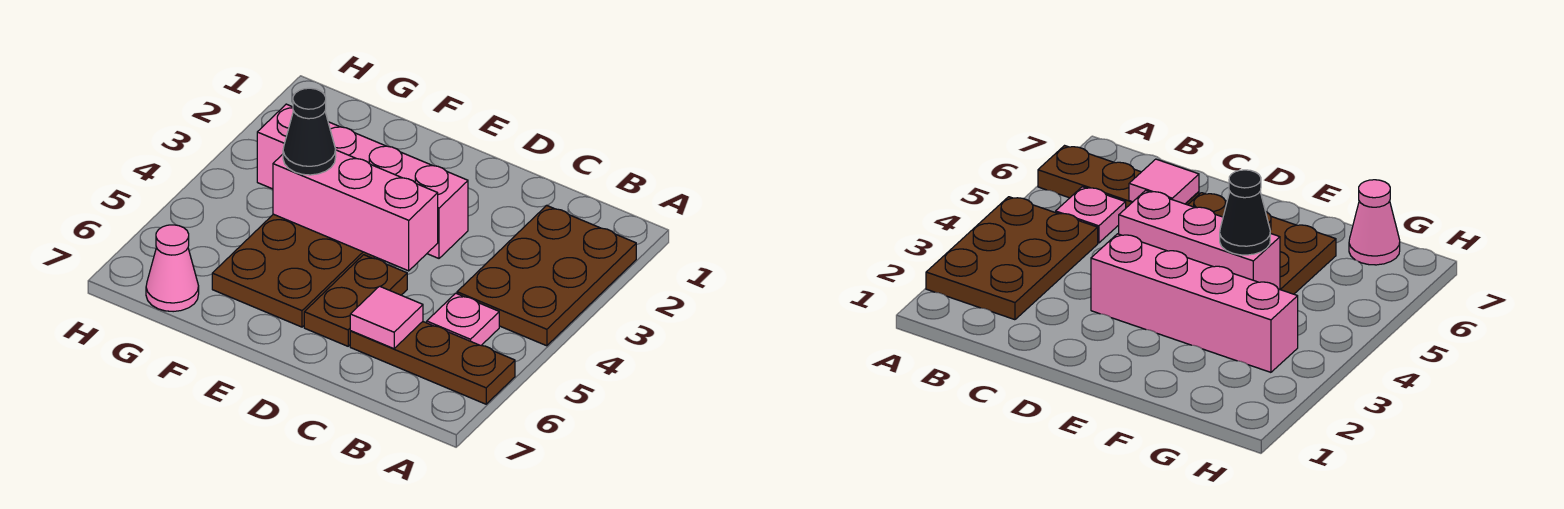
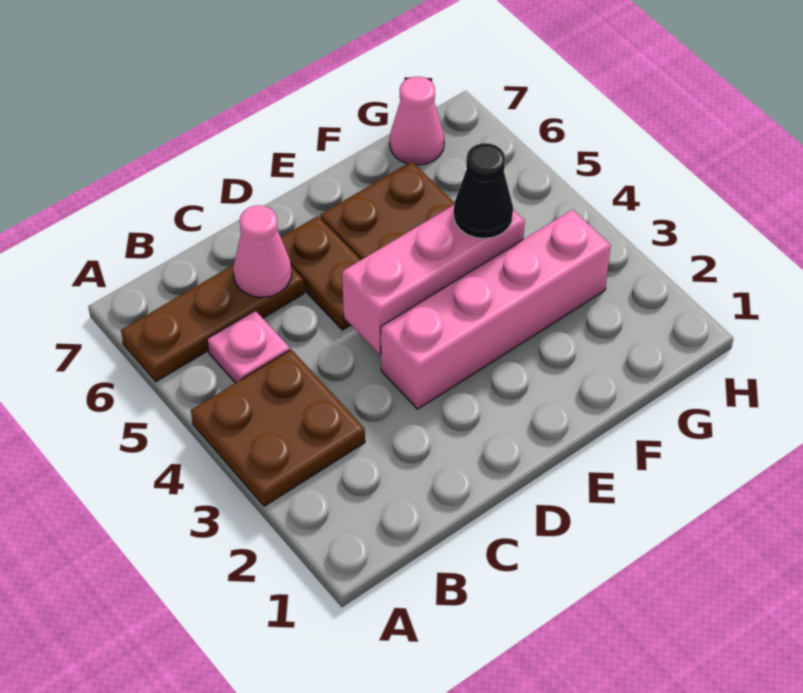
brown 2x3 plate [457,205,636,346] -> brown 2x2 plate [191,349,365,506]
pink 1x1 tile [350,286,423,349] -> pink 1x1 cone [233,205,292,297]

